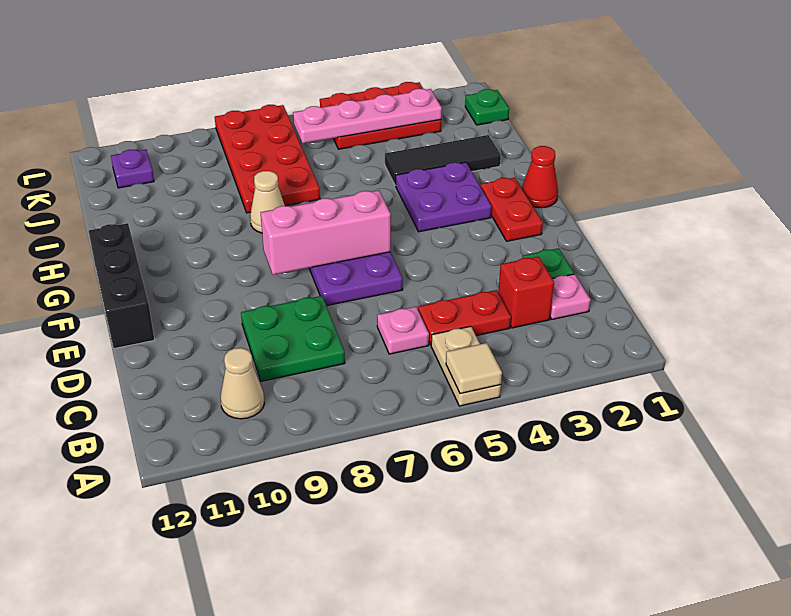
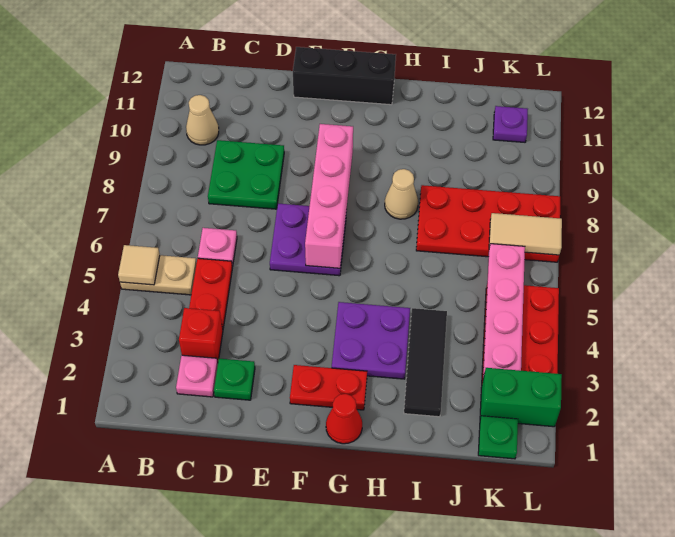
pink 1x3 brick [261,190,391,275] -> pink 1x4 brick [305,124,353,268]
none -> green 1x2 brick [480,368,562,427]
none -> tan 1x2 tile [489,213,562,255]

